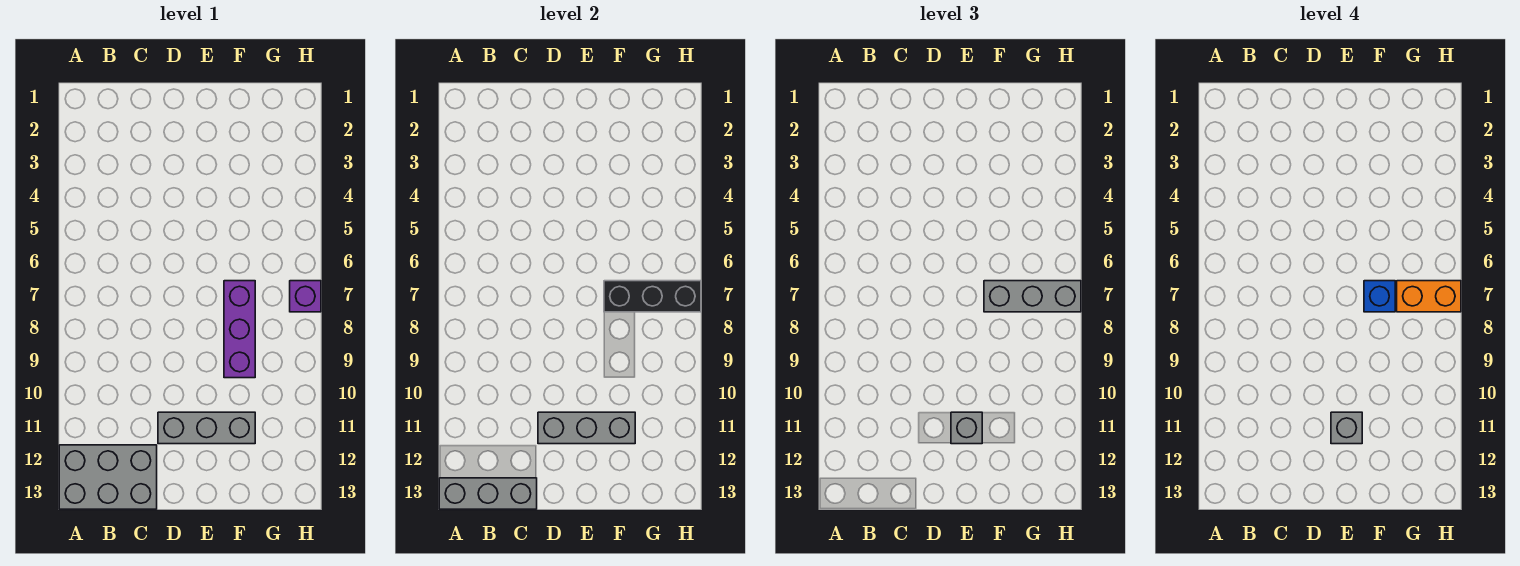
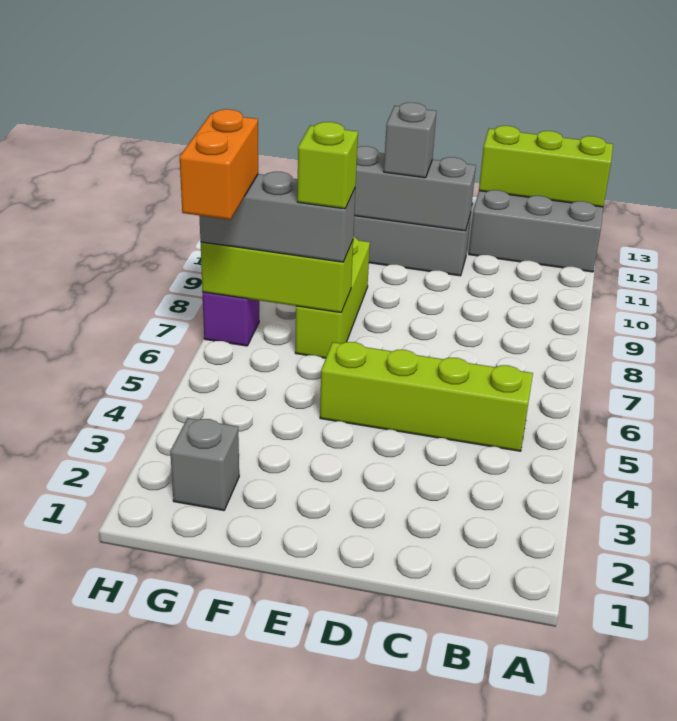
grey 1x3 brick [439,478,537,509] -> lime 1x3 brick [479,126,613,207]
none -> lime 1x4 brick [320,342,533,451]
grey 1x1 brick [1331,412,1362,444] -> grey 1x1 brick moved to [170,418,239,511]
purple 1x3 brick [224,281,255,378] -> lime 1x3 brick [295,236,370,358]
black 1x3 brick [604,281,701,312] -> lime 1x3 brick [201,241,353,313]
blue 1x1 brick [1364,281,1395,312] -> lime 1x1 brick [297,122,358,209]
orange 1x2 brick [1397,281,1461,312] -> orange 1x2 brick turned to [180,109,258,220]

